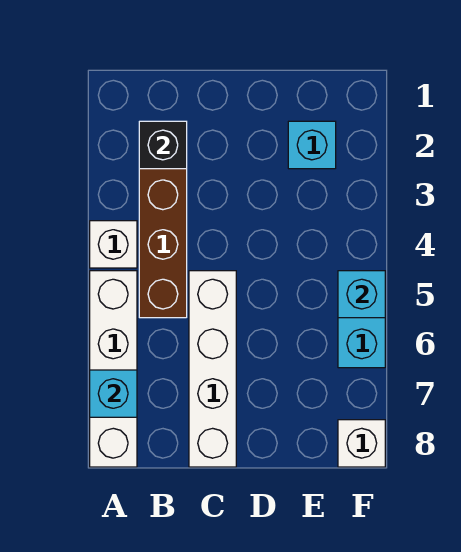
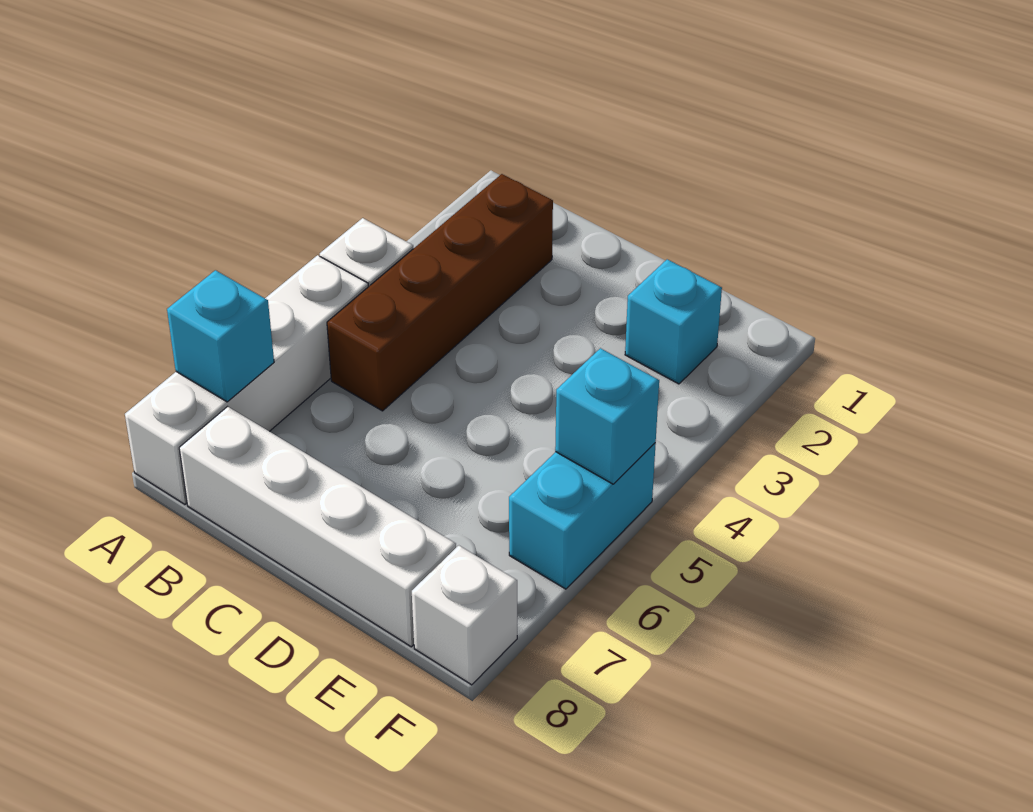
black 1x1 brick [139,121,187,169] -> none
white 1x4 brick [189,271,236,467] -> white 1x4 brick turned to [179,407,456,647]

